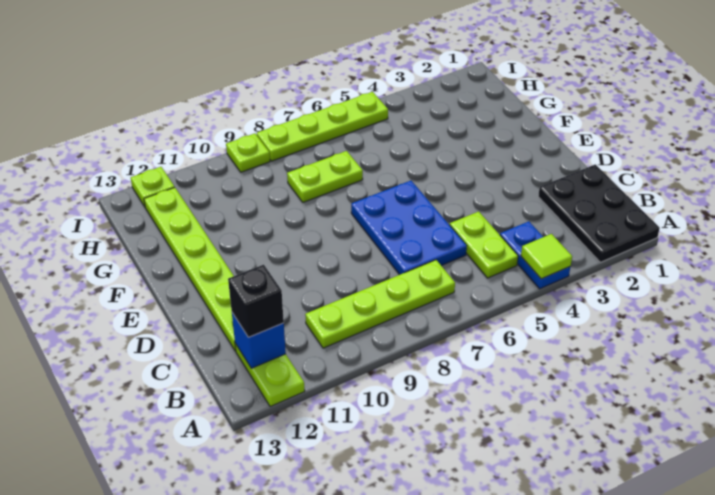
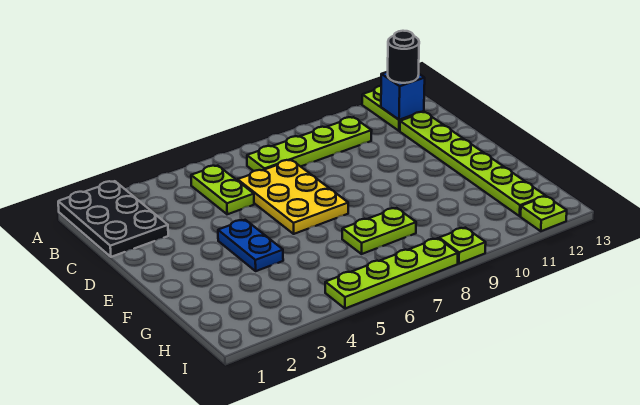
blue 1x2 plate [500,221,570,289] -> blue 1x2 plate moved to [218,220,283,271]
lime 1x1 tile [521,234,572,279] -> none
black 1x1 brick [228,265,284,337] -> black 1x1 round brick [388,31,419,83]
blue 2x3 plate [351,181,467,275] -> yellow 2x3 plate [238,160,348,234]

